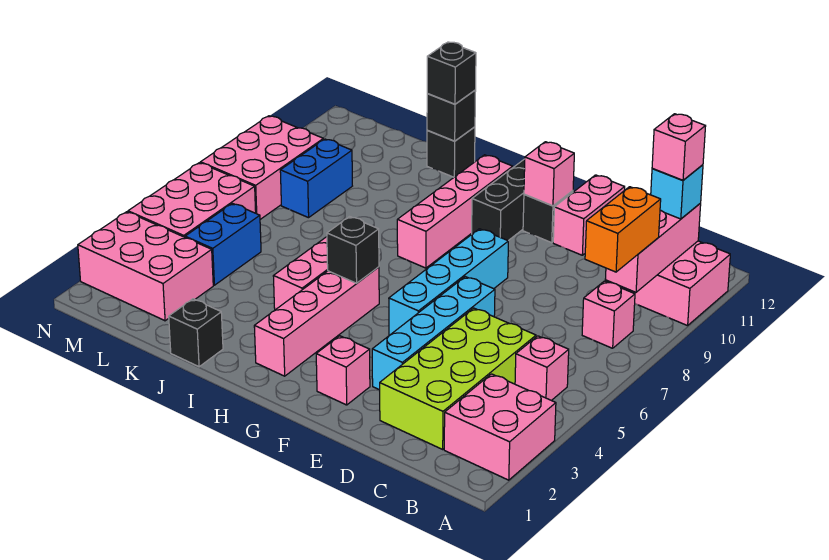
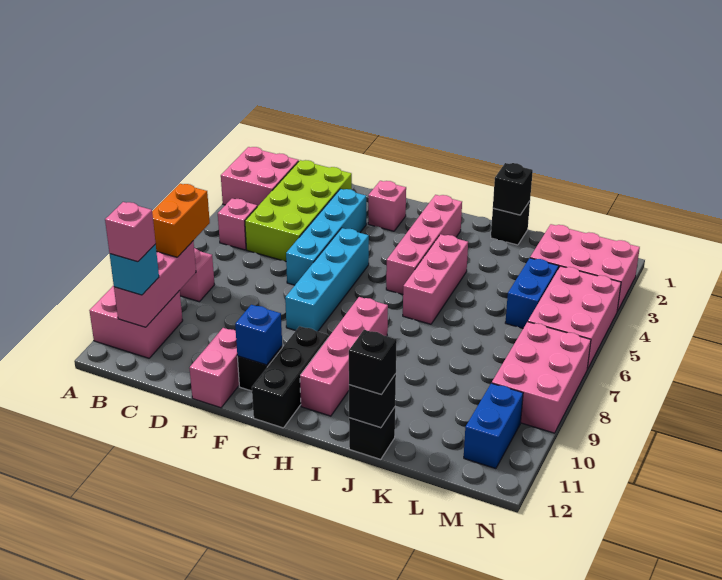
pink 1x1 brick [524,142,574,206] -> blue 1x1 brick [235,305,282,365]
black 1x1 brick [327,217,379,283] -> black 1x1 brick moved to [493,163,533,215]
blue 1x2 brick [280,139,352,218] -> blue 1x2 brick moved to [464,383,523,469]

